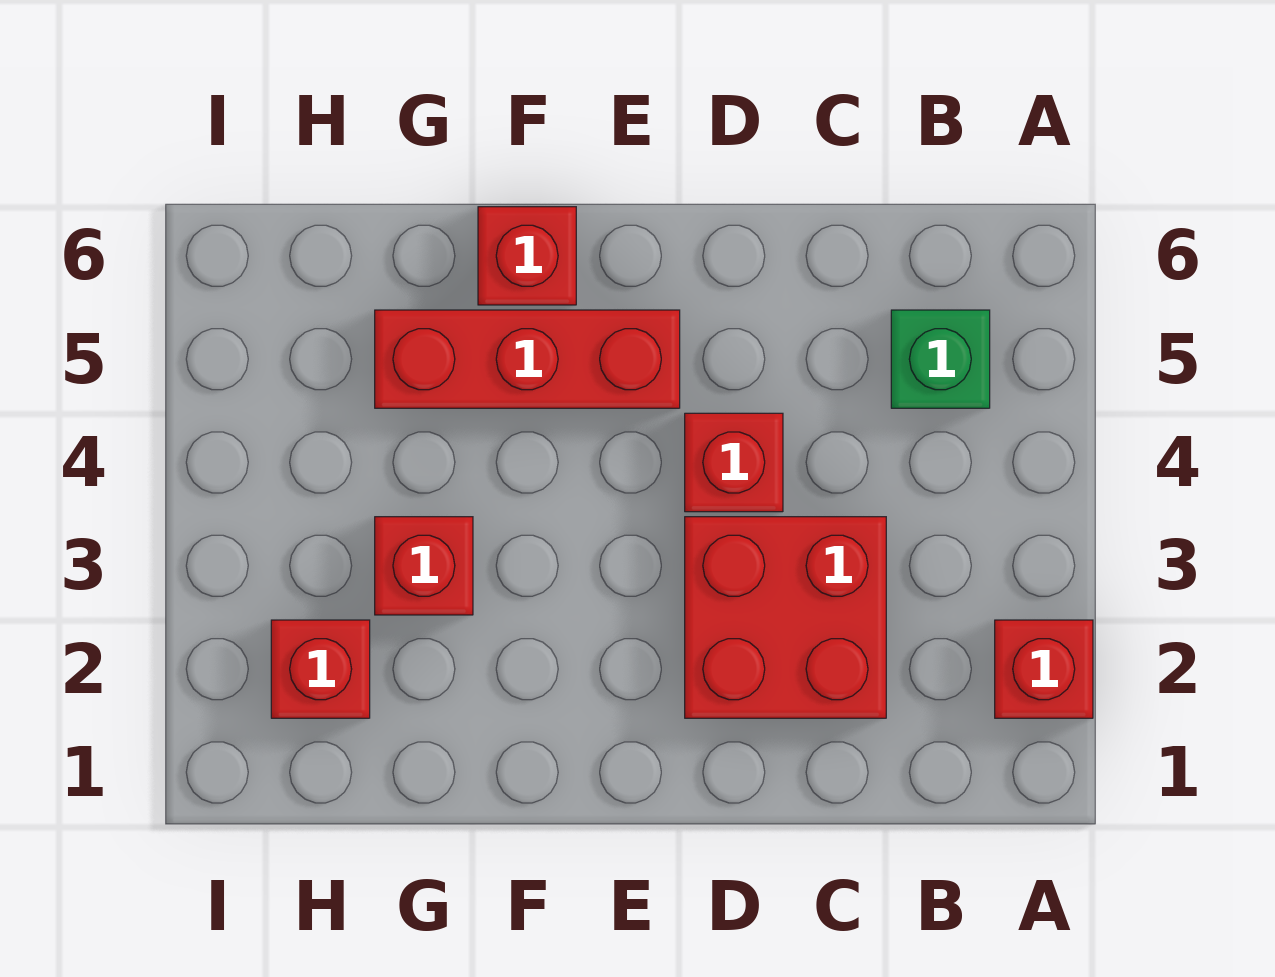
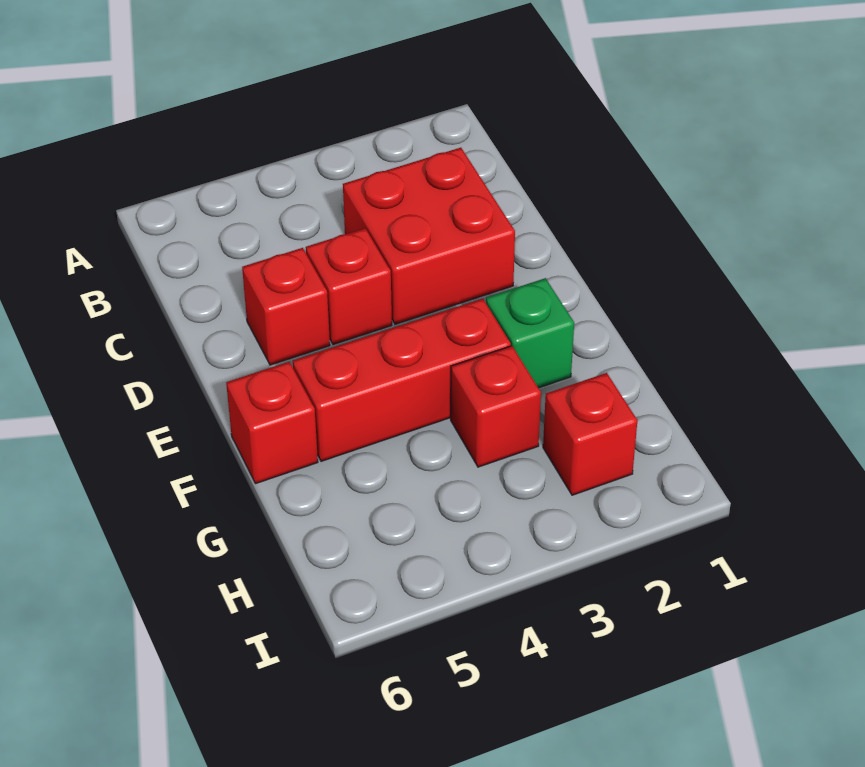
red 1x1 brick [995,620,1093,718] -> red 1x1 brick moved to [242,248,330,365]
green 1x1 brick [891,310,990,408] -> green 1x1 brick moved to [486,278,574,388]
red 1x3 brick [375,310,680,408] -> red 1x3 brick turned to [293,299,511,461]

